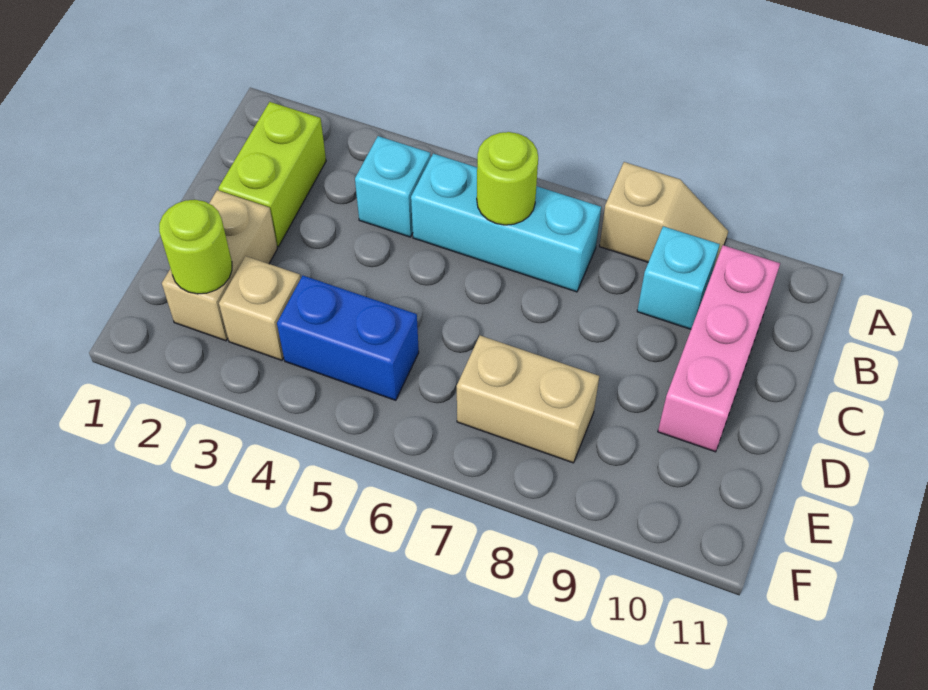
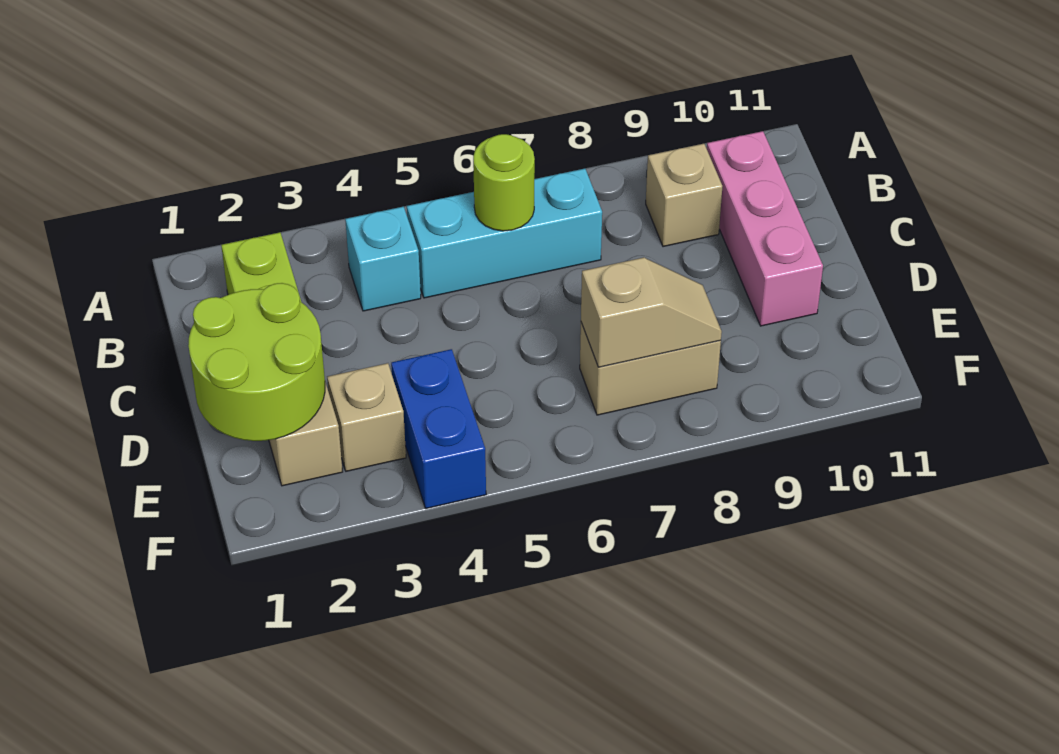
tan 1x2 slope [600,162,728,267] -> tan 1x2 slope moved to [581,257,722,367]
cyan 1x1 brick [637,226,720,329] -> tan 1x1 brick [646,144,722,247]
lime 1x1 round brick [159,200,232,294] -> lime 2x2 round brick [188,283,325,441]
blue 1x2 brick [277,276,419,400] -> blue 1x2 brick turned to [391,349,486,508]

